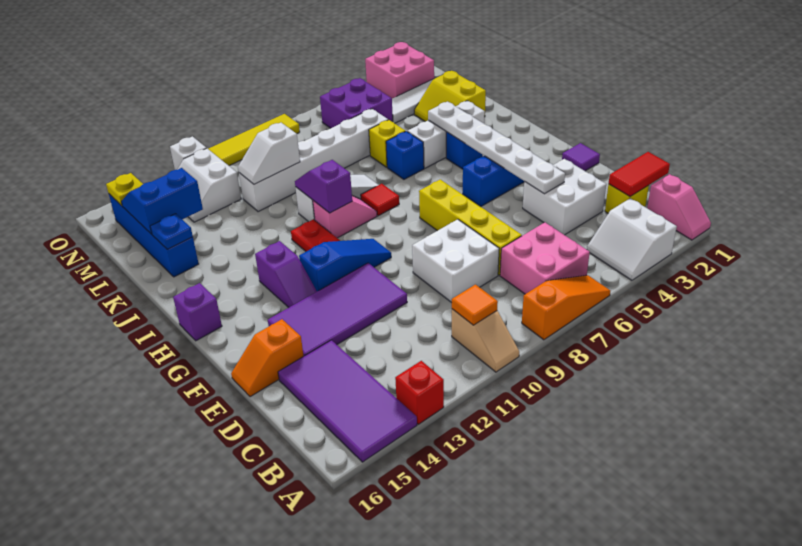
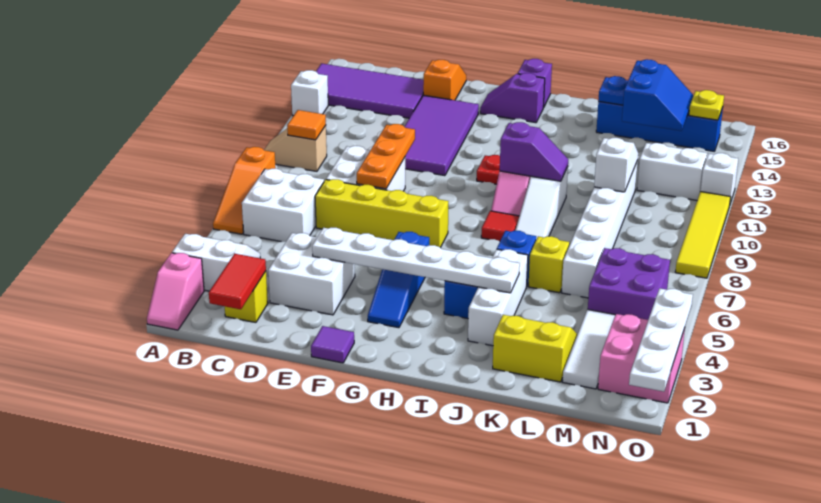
pink 1x2 slope [647,174,711,240] -> pink 1x2 slope turned to [147,253,204,330]
red 1x1 brick [395,361,444,424] -> white 1x1 brick [291,70,328,116]
pink 2x2 brick [500,222,590,294] -> white 2x2 brick [242,169,324,242]
none -> orange 1x3 plate [357,124,415,189]
blue 1x3 slope [299,239,391,291] -> none
purple 1x2 slope [255,241,317,308] -> purple 1x2 slope moved to [480,73,545,123]
none -> white 1x4 plate [629,288,693,392]

